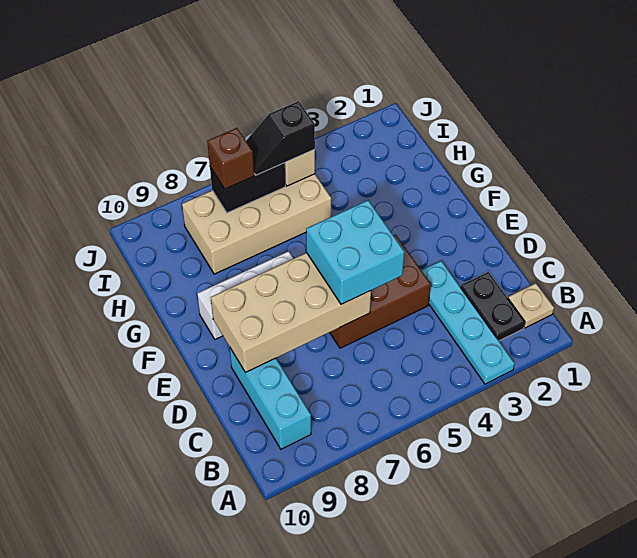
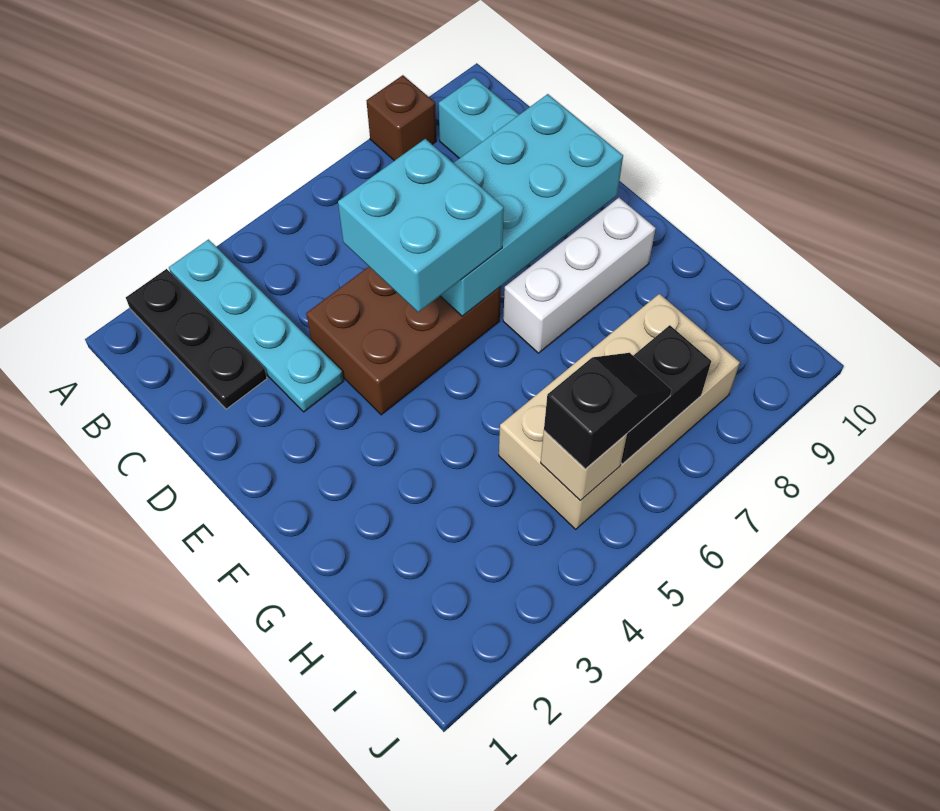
tan 1x1 plate [508,283,554,328] -> none
black 1x2 plate [461,272,525,341] -> black 1x3 plate [126,269,267,409]
tan 2x4 brick [211,253,371,373] -> cyan 2x4 brick [440,94,623,316]
brown 1x1 brick [207,128,254,189] -> brown 1x1 brick moved to [367,75,436,161]

